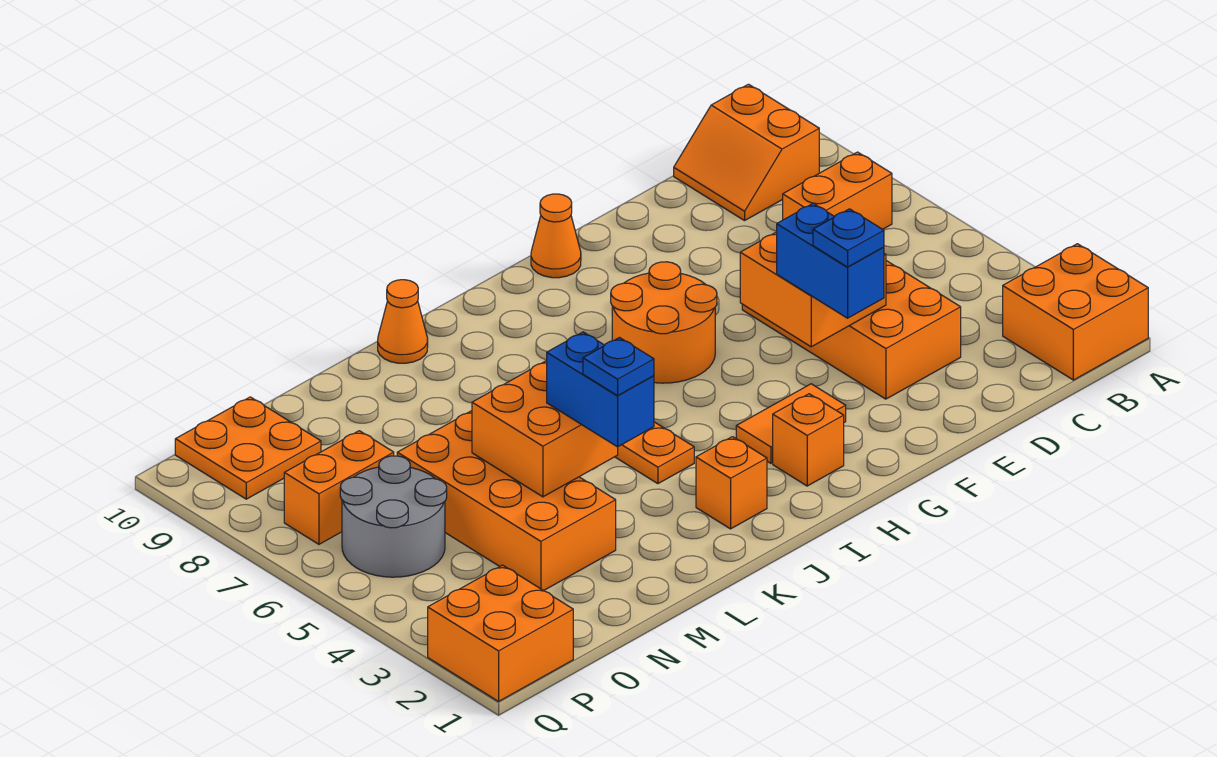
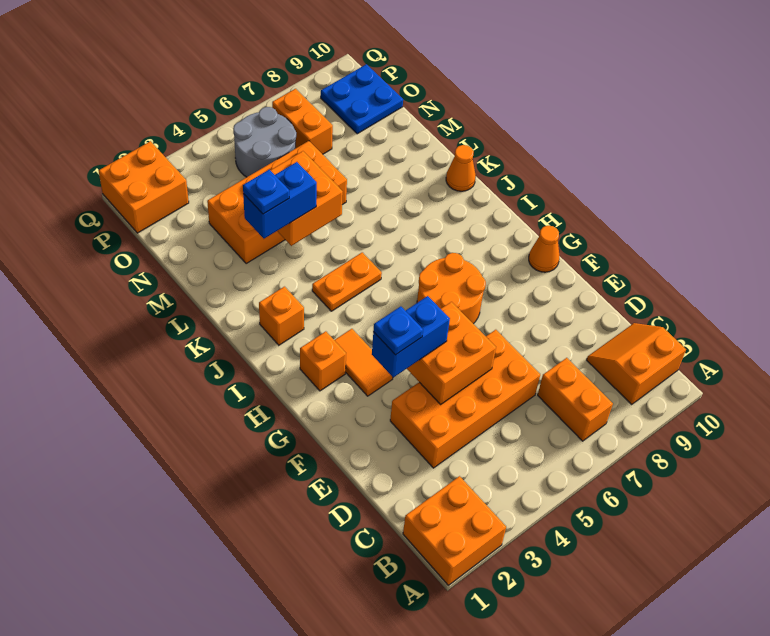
orange 2x2 plate [175,397,321,499] -> blue 2x2 plate [321,64,403,134]

